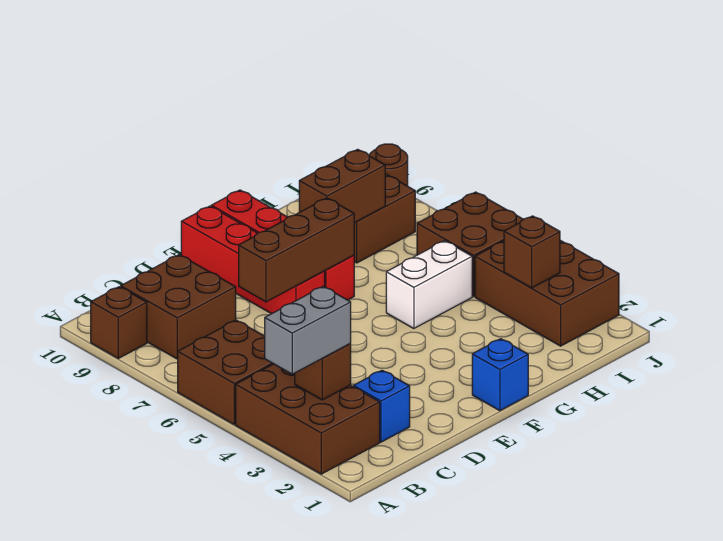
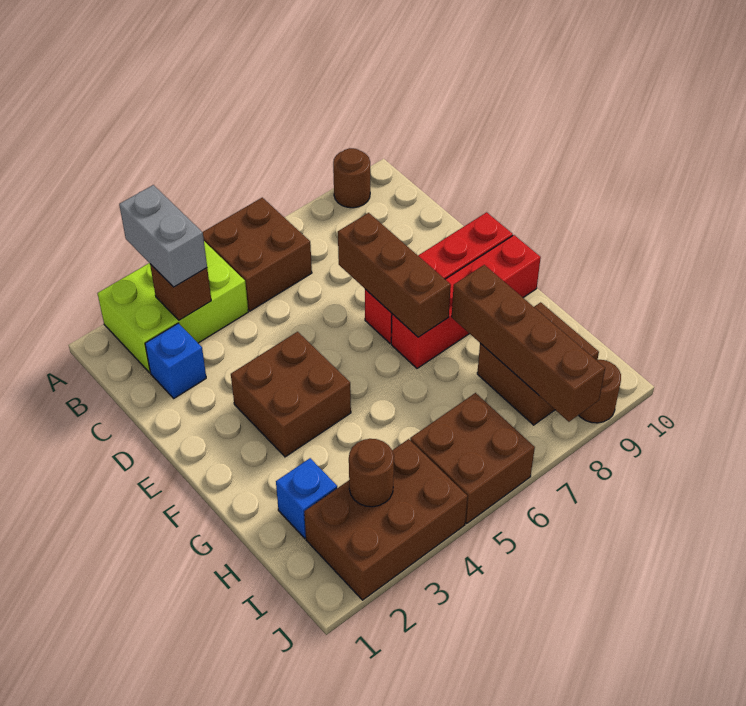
brown 2x3 brick [236,364,380,474] -> lime 2x3 brick [98,241,248,373]
brown 1x1 brick [91,287,147,358] -> brown 1x1 round brick [333,148,370,208]
brown 2x2 brick [121,255,236,359] -> brown 2x2 brick moved to [231,332,351,457]
blue 1x1 brick [472,339,528,411] -> blue 1x1 brick moved to [276,458,337,538]
white 1x2 brick [386,241,472,329] -> none
brown 1x2 brick [299,149,385,223] -> brown 1x4 brick [452,265,605,422]
brown 1x1 brick [504,216,560,288] -> brown 1x1 round brick [349,439,394,507]

